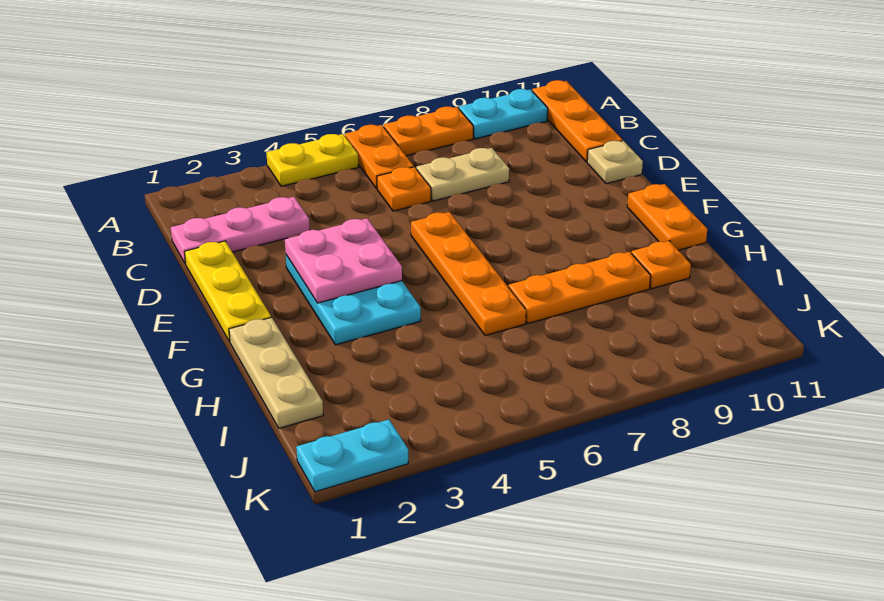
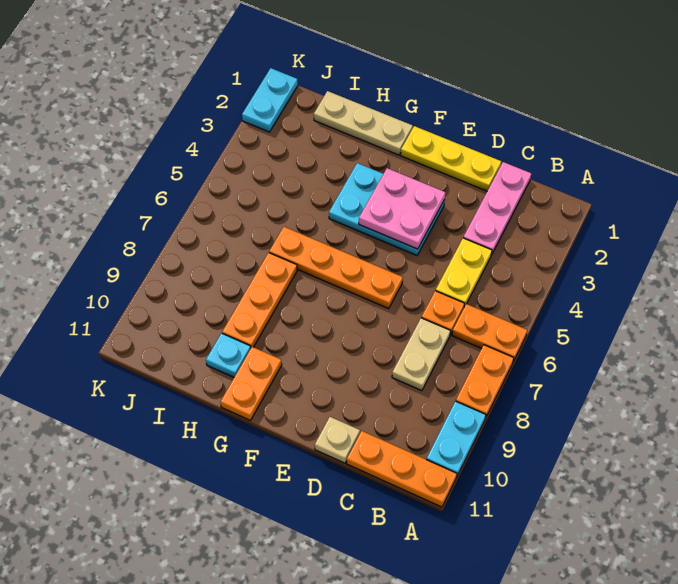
yellow 1x2 plate [266,134,358,186] -> yellow 1x2 plate moved to [436,238,492,307]
orange 1x2 plate [627,184,707,250] -> orange 1x2 plate turned to [220,347,282,421]
orange 1x1 plate [631,241,691,289] -> cyan 1x1 plate [206,333,251,377]

